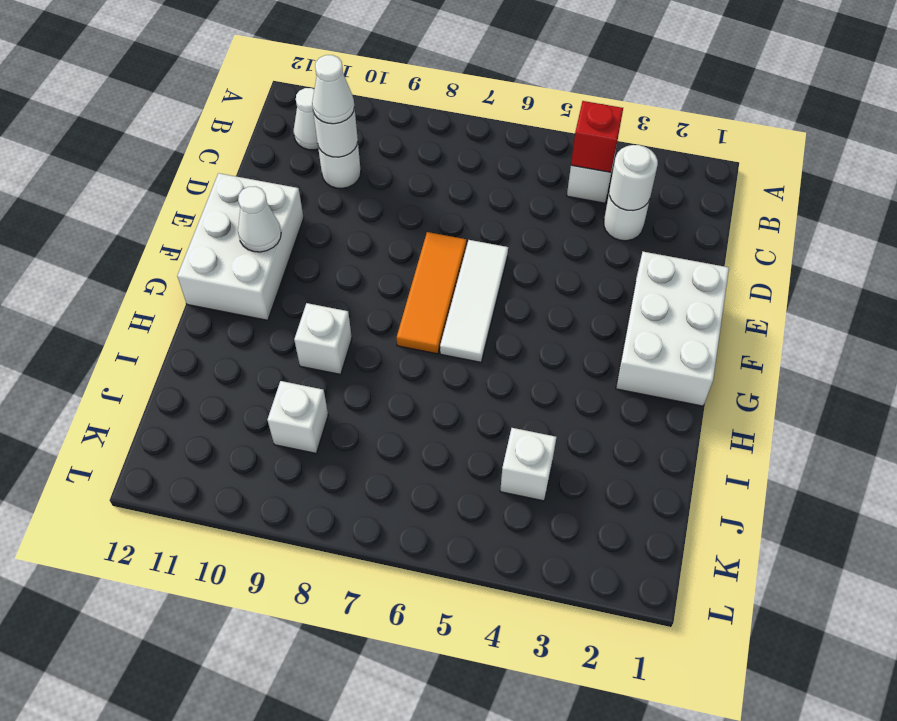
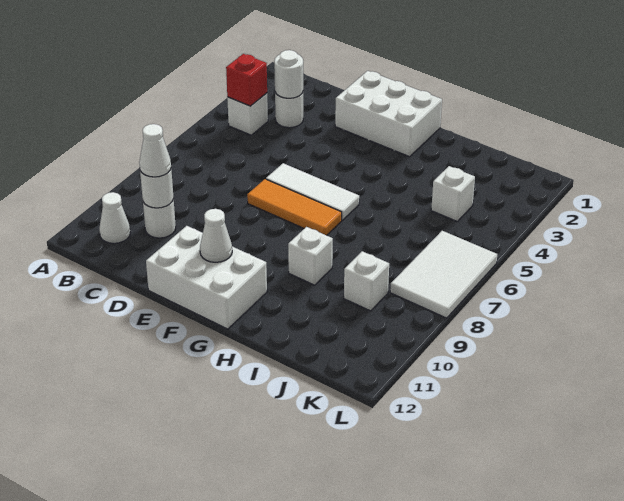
none -> white 2x3 tile [390,231,497,318]

